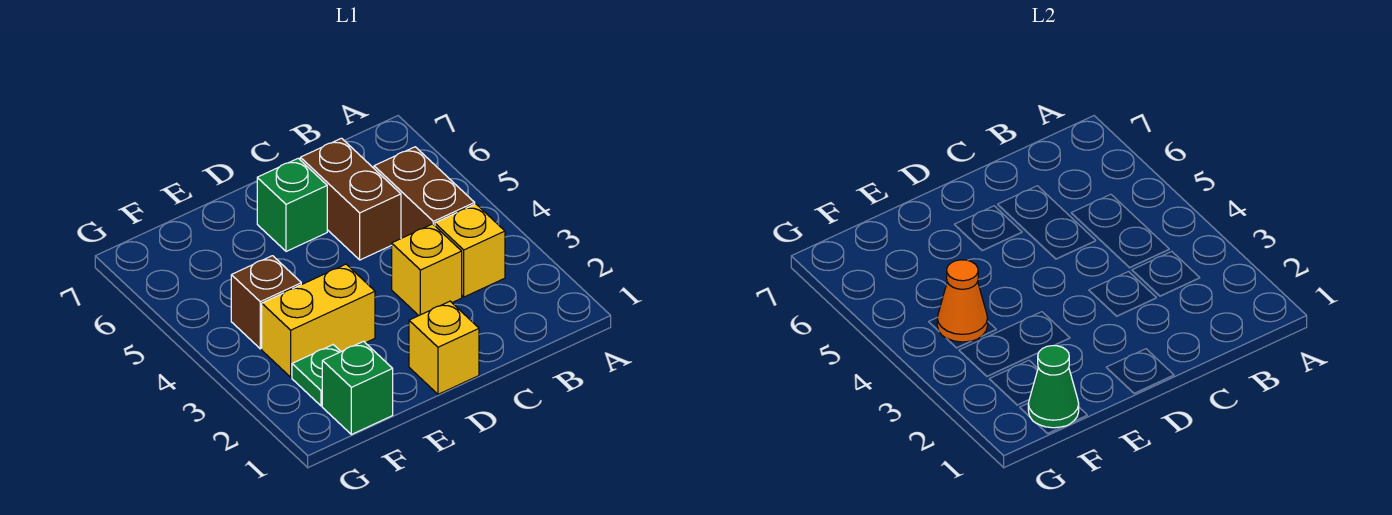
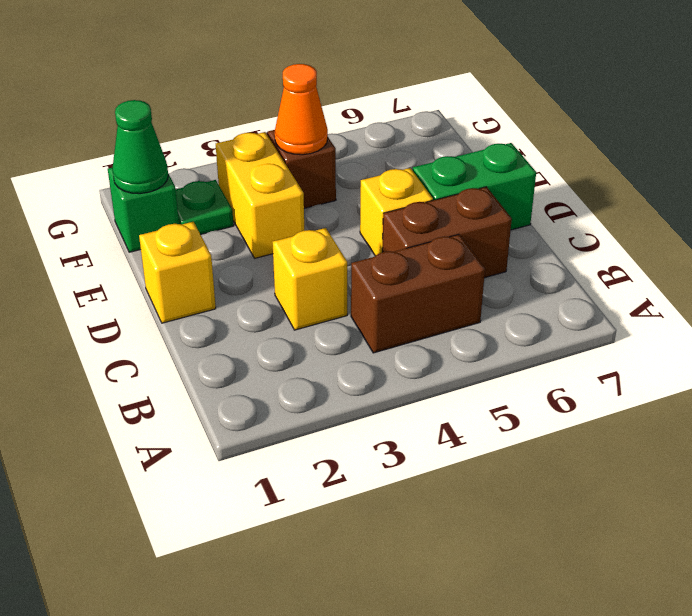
yellow 1x1 brick [435,204,505,297] -> yellow 1x1 brick moved to [360,168,433,256]
green 1x1 brick [257,158,327,251] -> green 1x2 brick [413,143,536,230]

